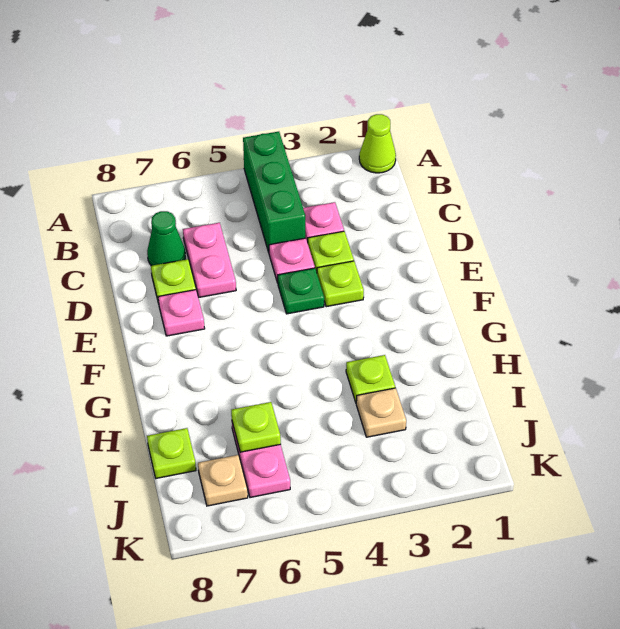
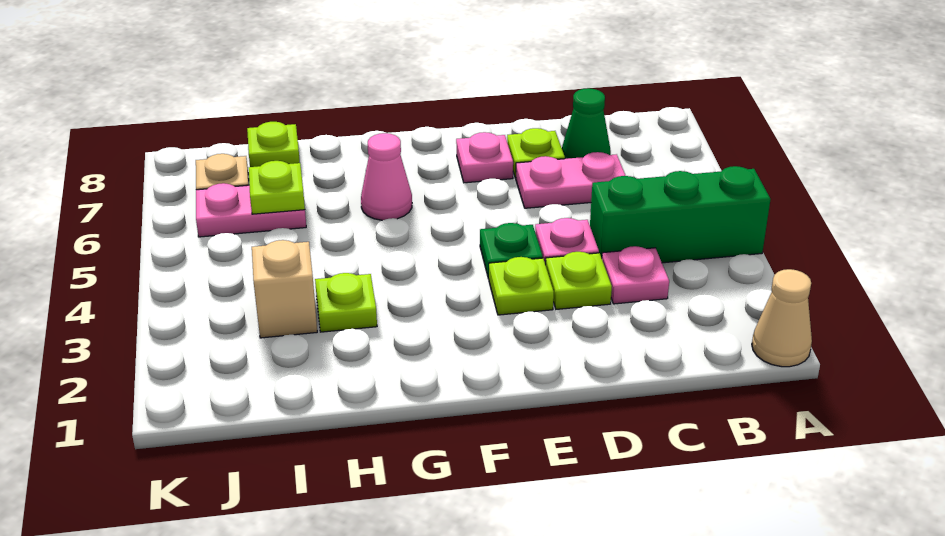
lime 1x1 cone [359,114,396,173] -> tan 1x1 cone [752,269,812,367]
none -> pink 1x1 cone [361,133,412,220]
tan 1x1 plate [356,388,406,437] -> tan 1x1 brick [252,240,317,338]

